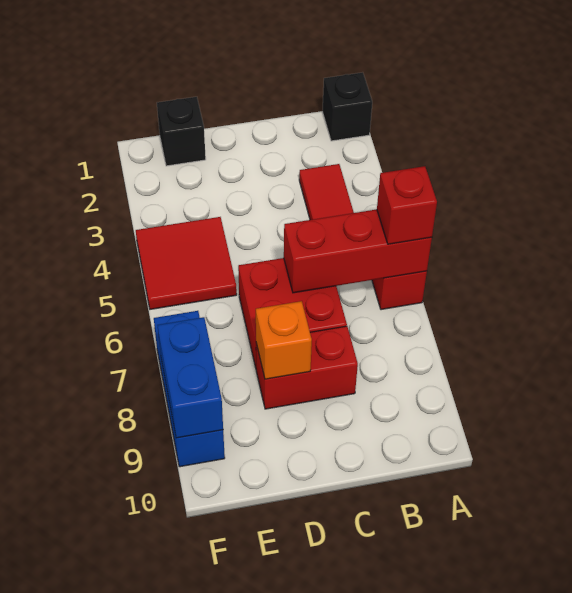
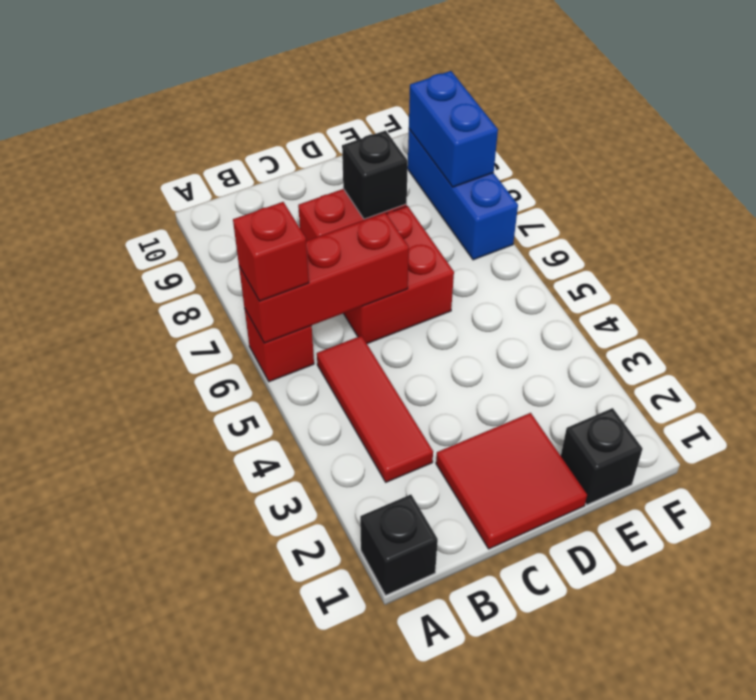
orange 1x1 brick [256,301,312,379] -> black 1x1 brick [342,130,408,219]
red 2x2 tile [136,217,237,309] -> red 2x2 tile moved to [436,413,587,549]

